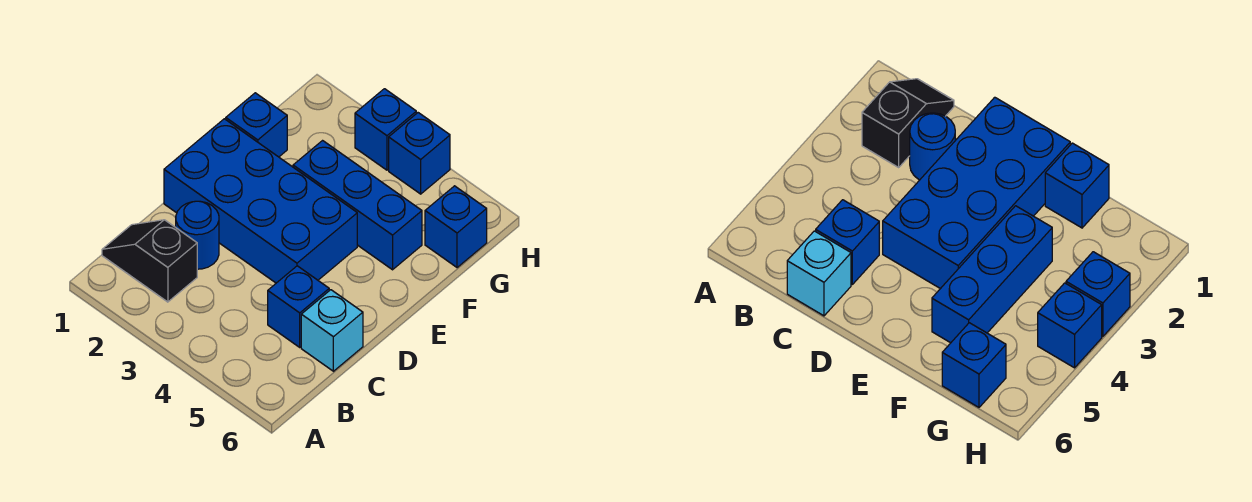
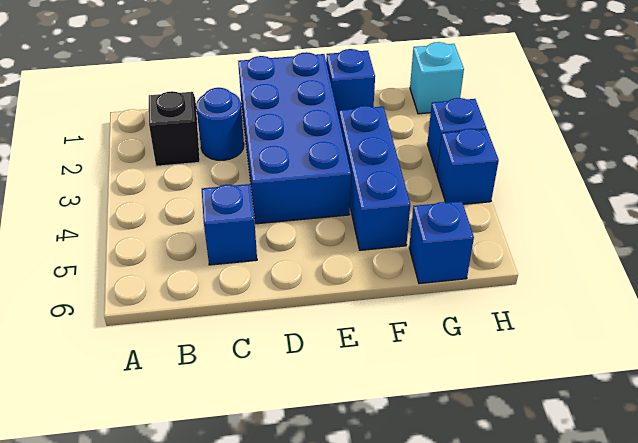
cyan 1x1 brick [301,290,363,371] -> cyan 1x1 brick moved to [410,42,464,114]

